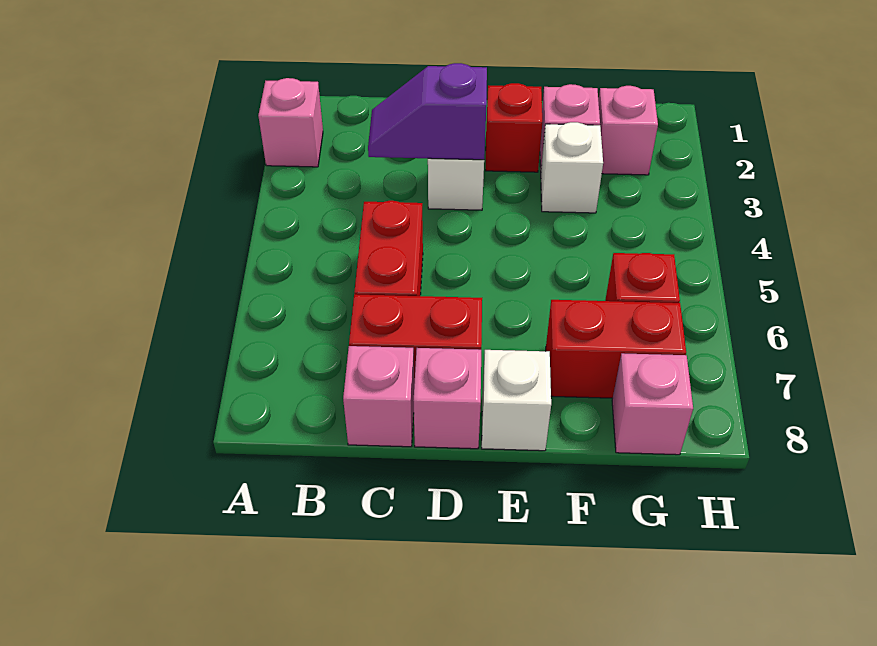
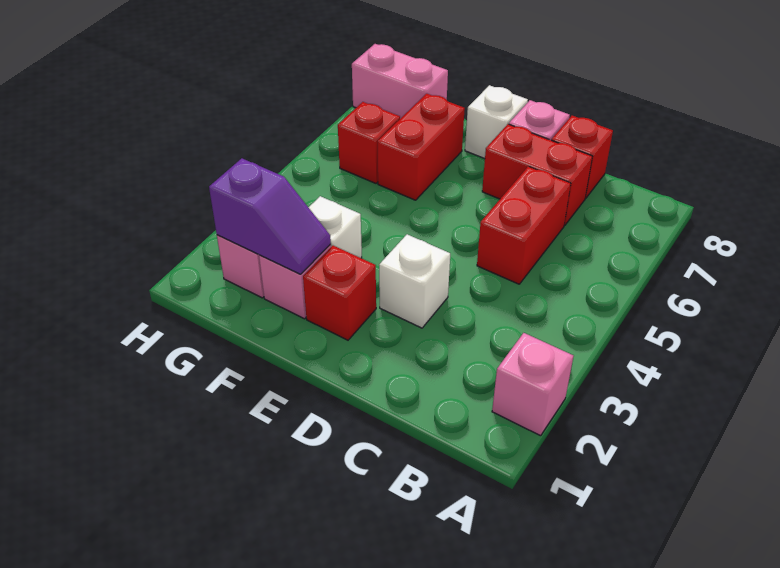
purple 1x2 slope [368,63,487,160] -> purple 1x2 slope moved to [209,158,331,274]
pink 1x1 brick [343,346,414,447] -> red 1x1 brick [552,116,613,198]
red 1x2 brick [546,300,686,398] -> red 1x2 brick turned to [377,94,465,200]
pink 1x1 brick [612,353,693,455] -> pink 1x2 brick [352,44,448,119]

